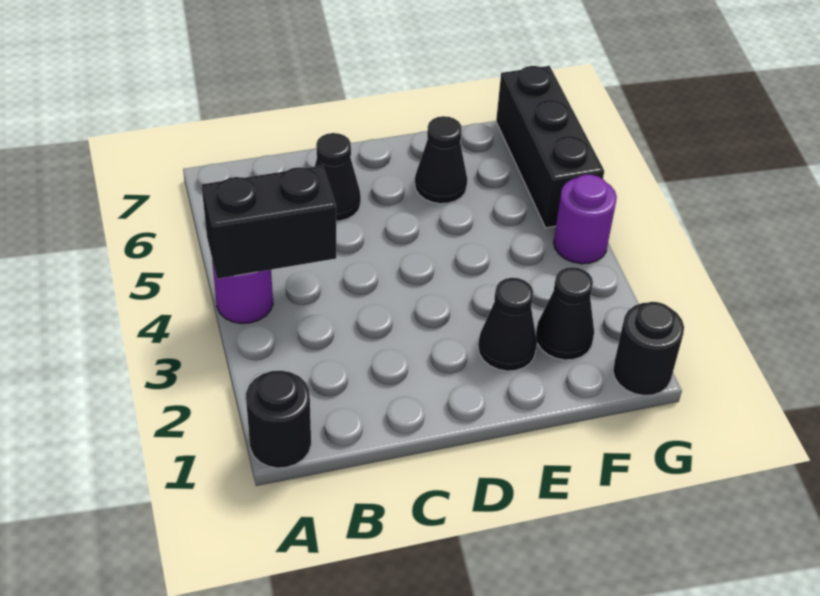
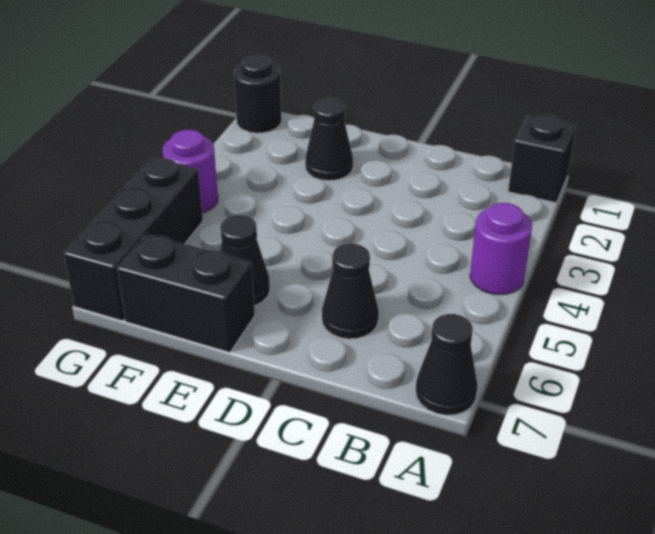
black 1x1 round brick [246,371,311,468] -> black 1x1 brick [508,114,576,203]
black 1x2 brick [202,166,336,279] -> black 1x2 brick moved to [117,234,255,352]
black 1x1 cone [536,267,594,360] -> black 1x1 cone moved to [416,314,478,415]

